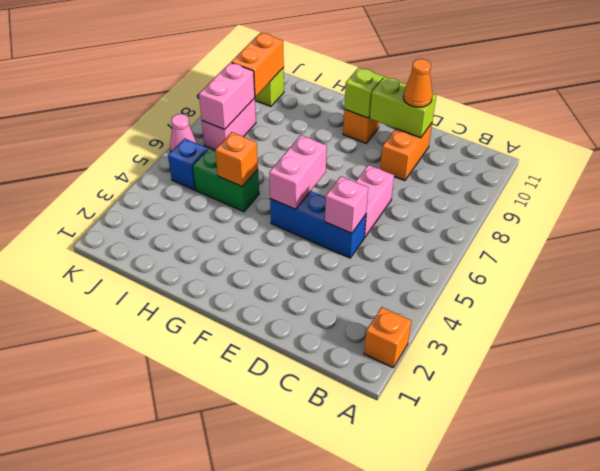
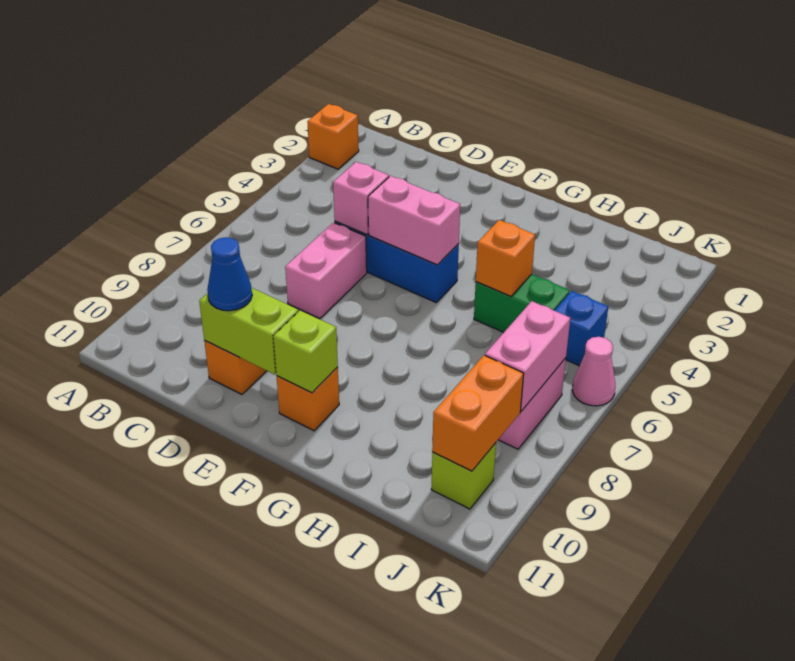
orange 1x1 cone [403,59,432,107] -> blue 1x1 cone [207,237,252,311]
pink 1x2 brick [269,135,327,209] -> pink 1x2 brick turned to [368,176,460,265]

